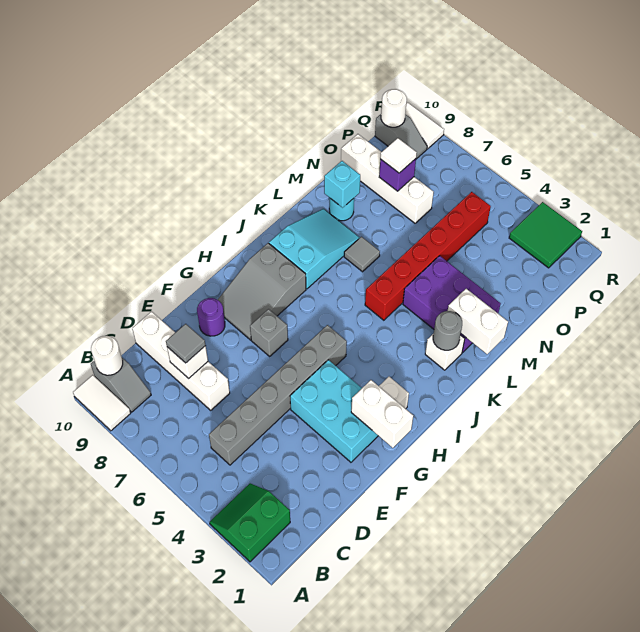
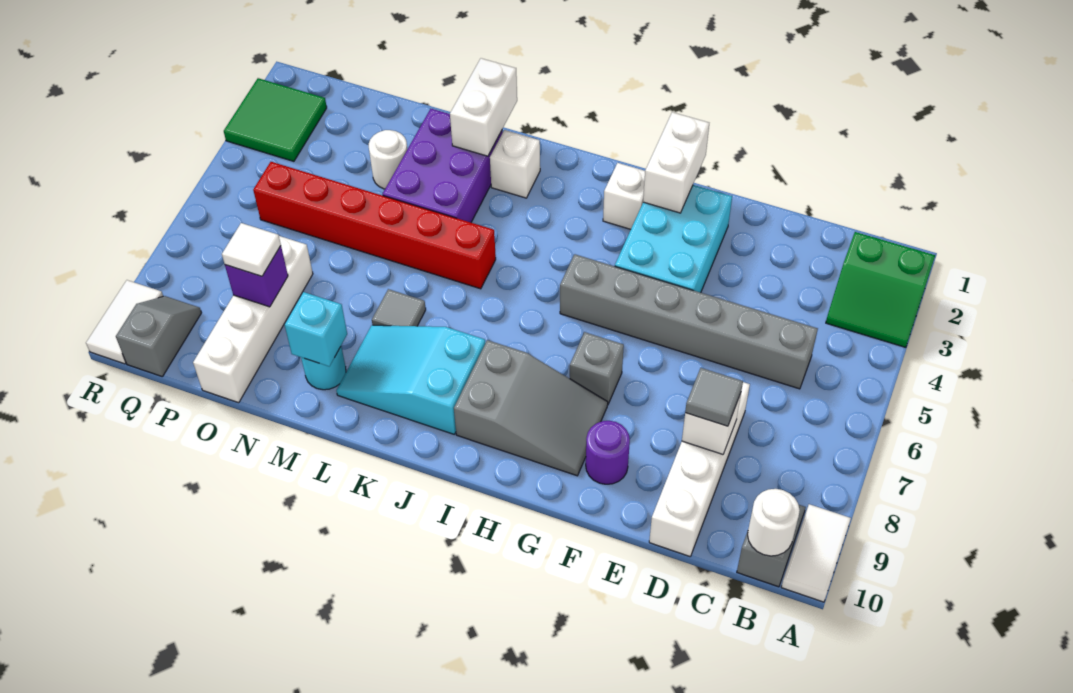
grey 1x1 round brick [433,311,462,350] -> none
white 1x1 round brick [381,89,407,127] -> white 1x1 round brick moved to [369,130,407,189]

